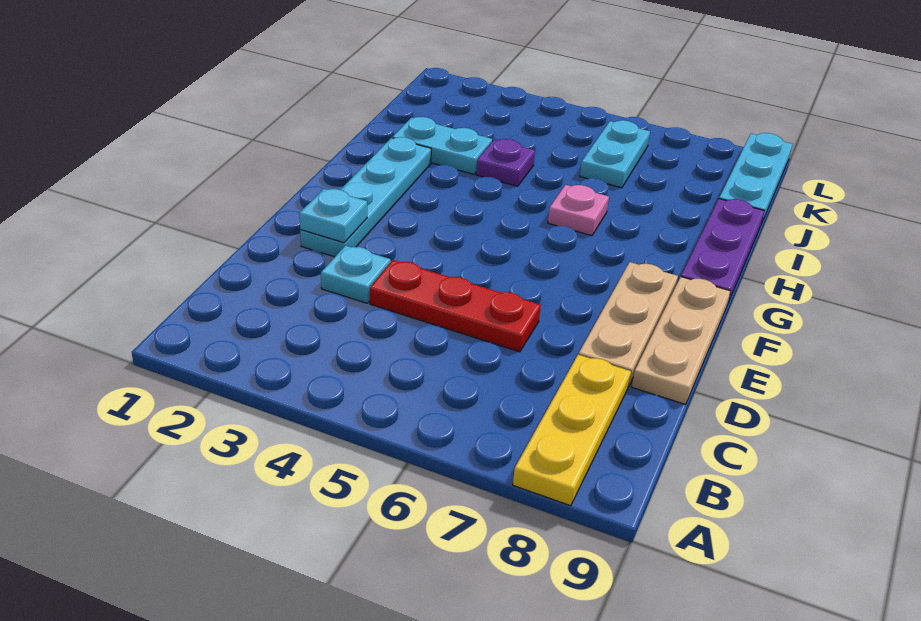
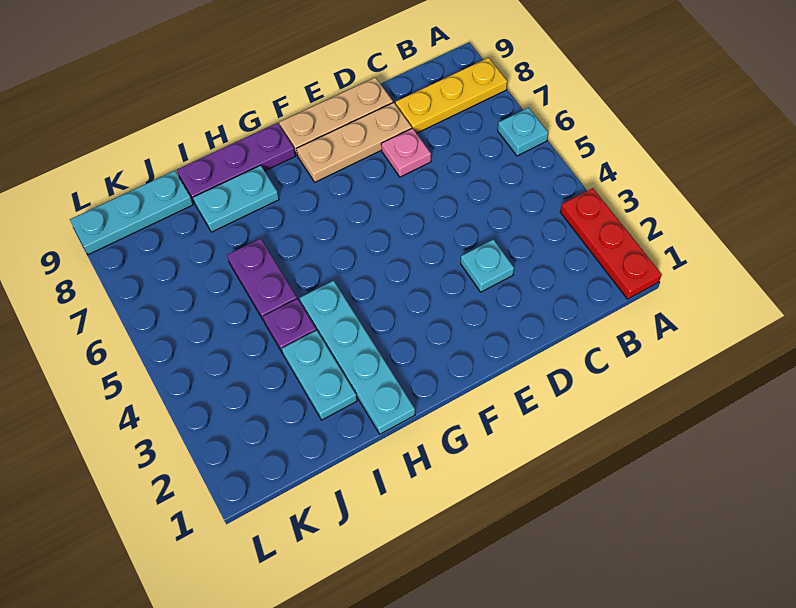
red 1x3 plate [370,260,541,352] -> red 1x3 plate moved to [560,188,662,299]
cyan 1x4 plate [300,137,431,257] -> cyan 1x4 plate turned to [300,281,415,434]
cyan 1x1 plate [300,189,367,243] -> cyan 1x1 plate moved to [498,108,548,156]
pink 1x1 plate [548,185,609,236] -> pink 1x1 plate moved to [381,128,431,177]
none -> purple 1x2 plate [227,239,297,321]
cyan 1x2 plate [580,120,650,188] -> cyan 1x2 plate moved to [193,165,279,232]

